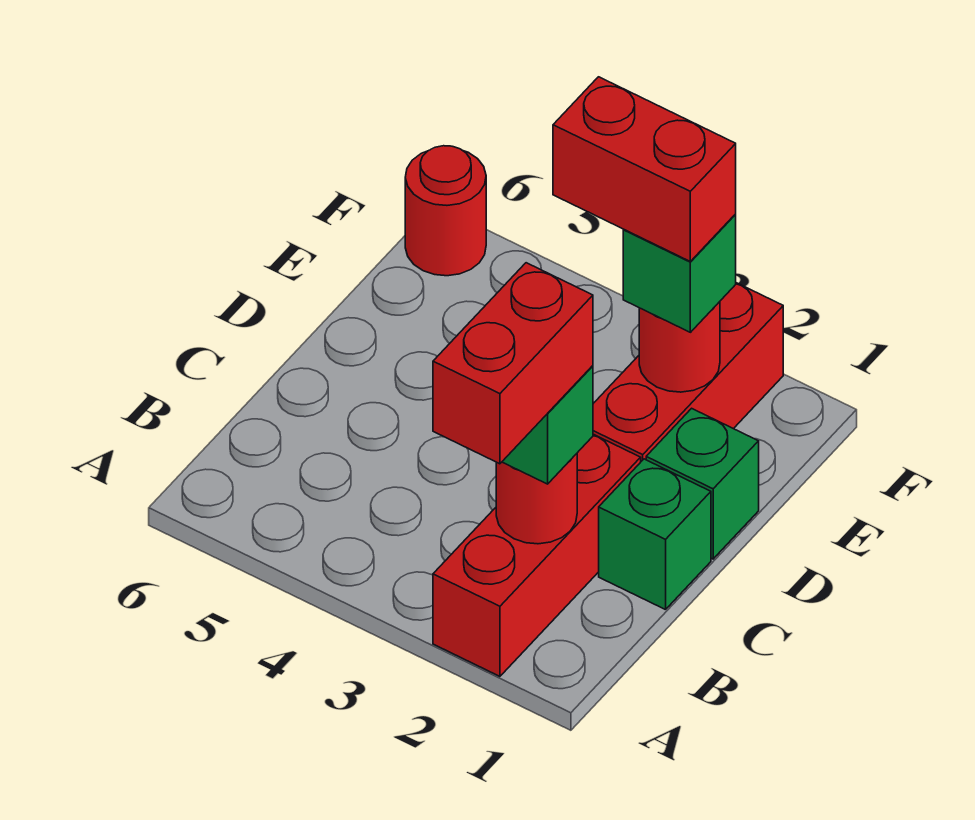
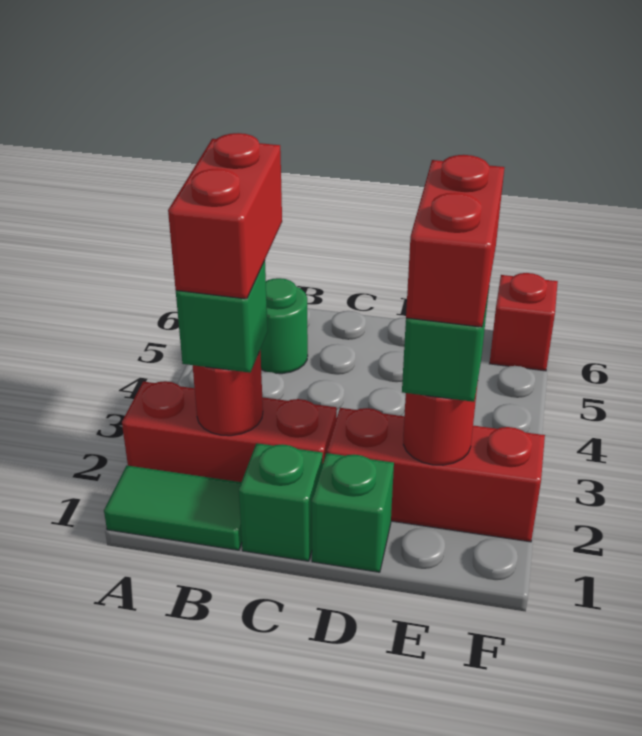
none -> green 1x2 tile [104,466,242,550]
red 1x2 brick [433,263,593,464] -> red 1x2 brick turned to [168,133,282,299]
none -> green 1x1 round brick [260,278,308,374]
red 1x1 round brick [405,146,486,276] -> red 1x1 brick [490,273,558,371]

